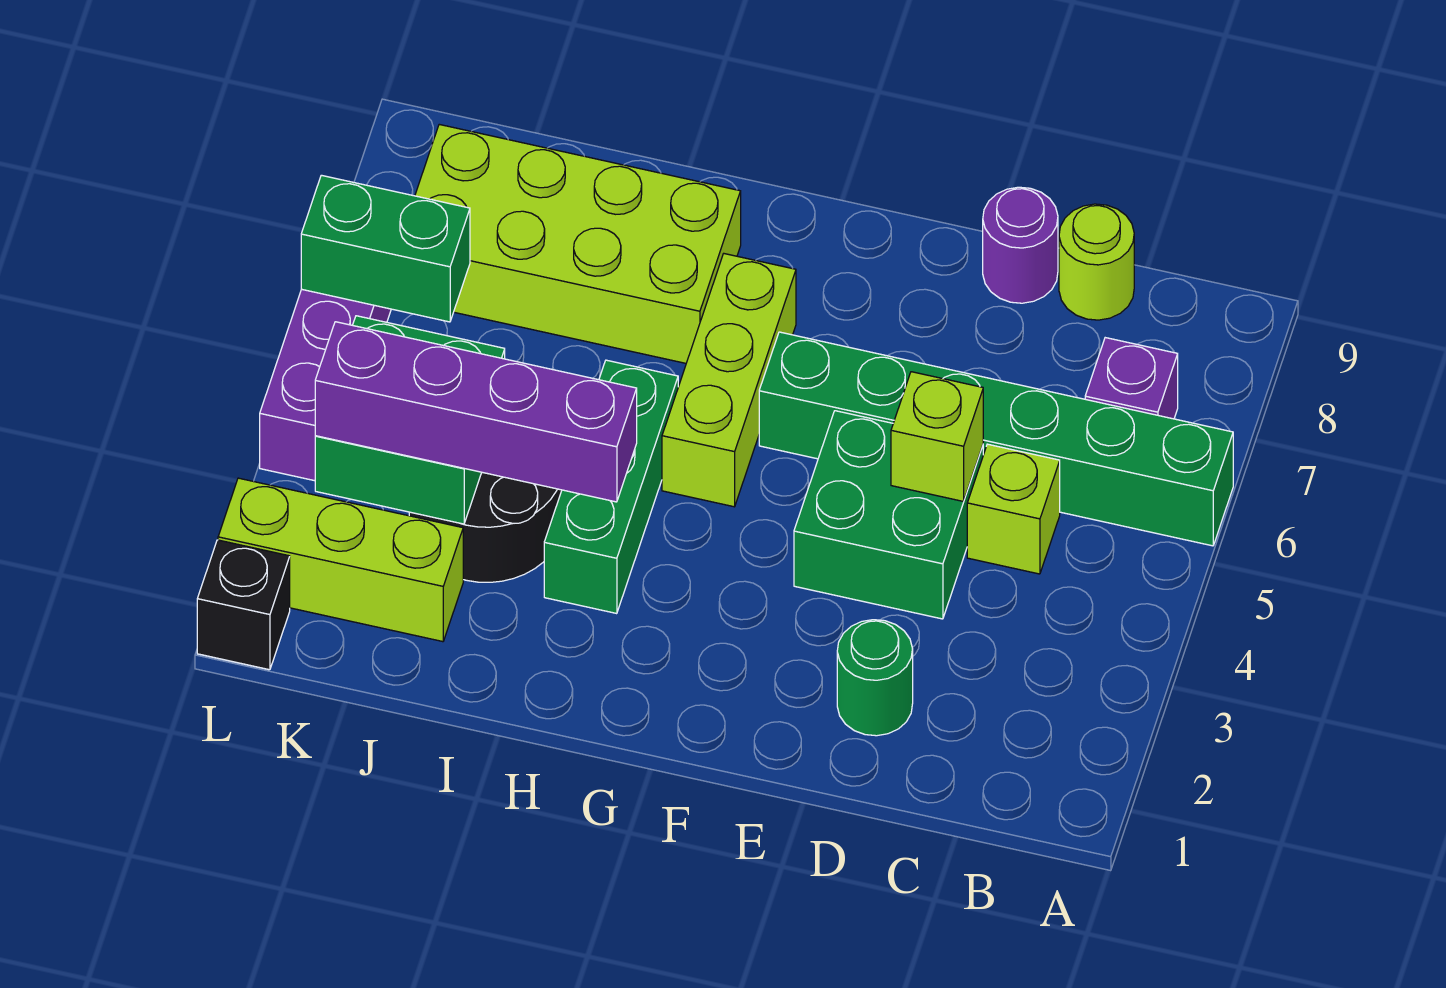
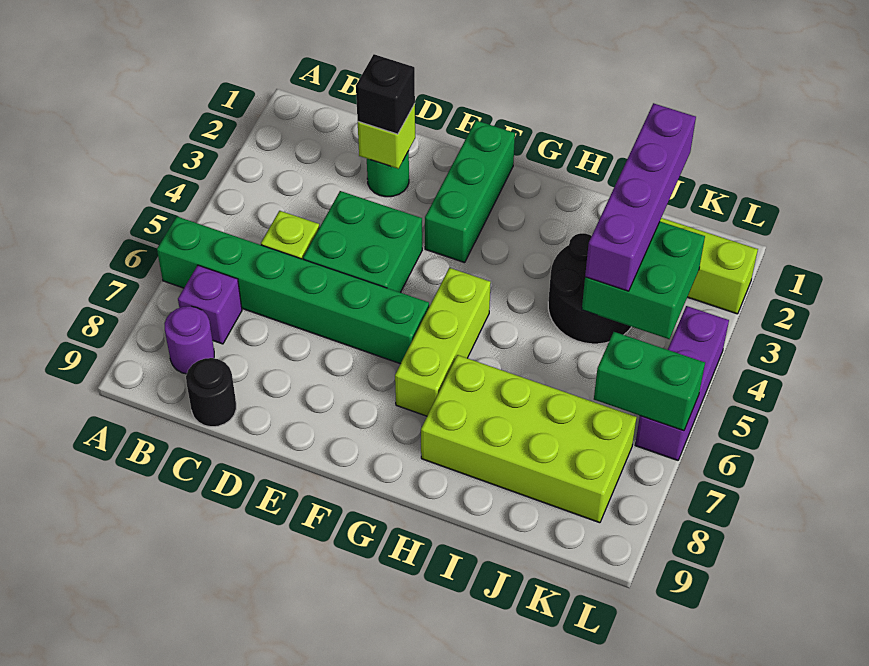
lime 1x1 round brick [1059,204,1134,320] -> black 1x1 round brick [186,358,236,427]
lime 1x1 brick [891,372,983,501] -> lime 1x1 brick moved to [358,104,415,169]
purple 1x1 round brick [983,187,1058,303] -> purple 1x1 round brick moved to [164,306,214,374]
green 1x3 brick [544,360,678,614] -> green 1x3 brick moved to [425,121,515,263]
purple 1x4 brick [315,322,637,502] -> purple 1x4 brick turned to [585,103,696,291]
black 1x1 brick [197,540,290,670] -> black 1x1 brick moved to [356,54,415,134]

